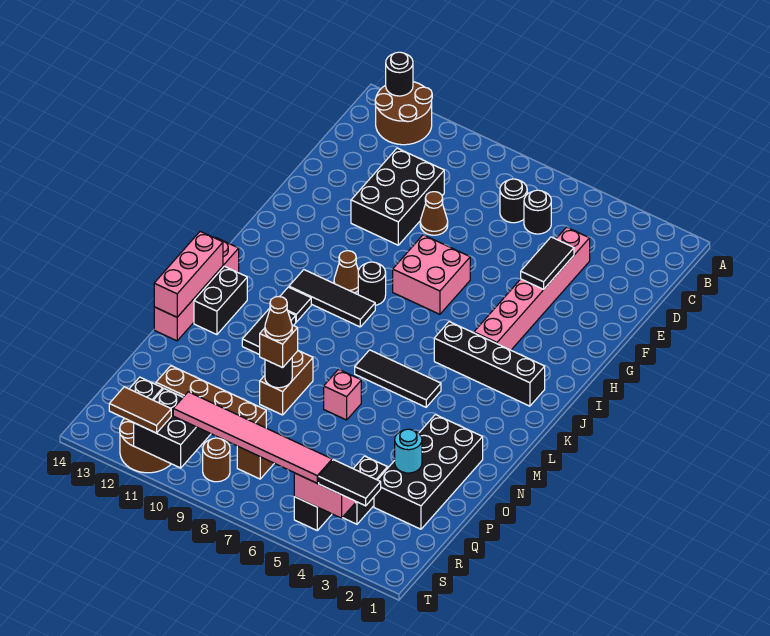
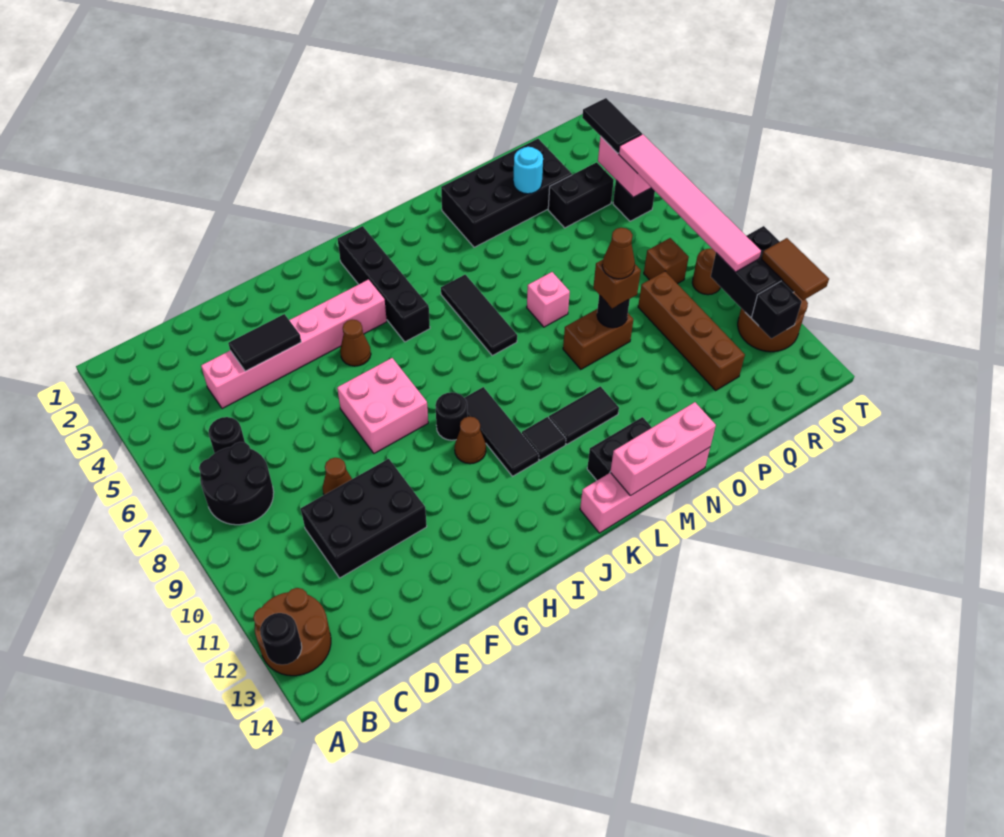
black 1x1 round brick [500,179,527,223] -> black 2x2 round brick [199,442,274,525]
none -> brown 1x1 cone [340,320,371,366]

